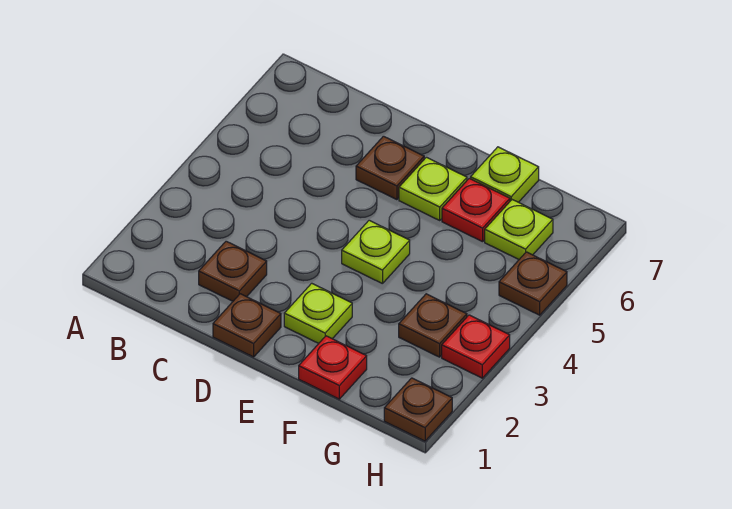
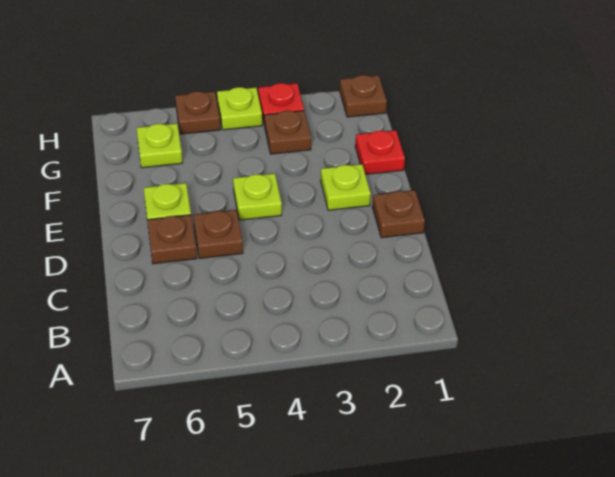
brown 1x1 plate [199,241,267,301] -> brown 1x1 plate moved to [193,210,243,259]
red 1x1 plate [442,178,510,242] -> none
lime 1x1 plate [471,147,539,202] -> lime 1x1 plate moved to [217,87,262,130]

